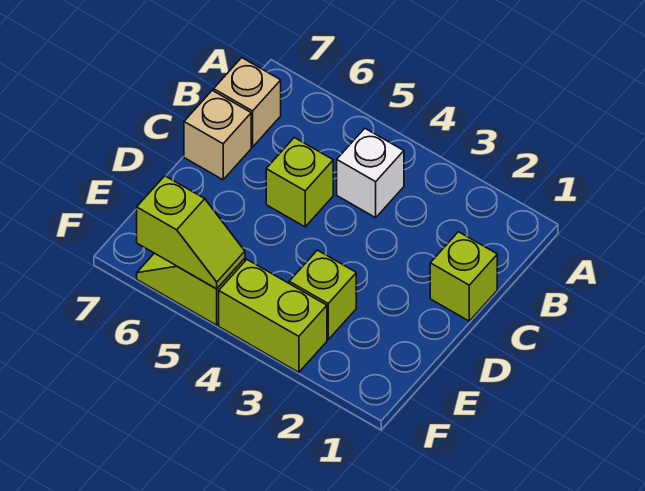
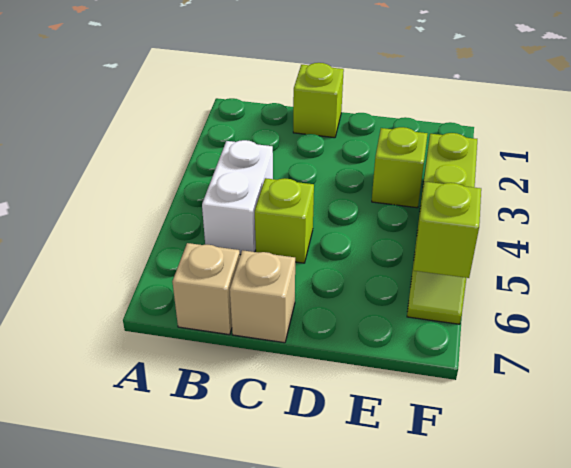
white 1x1 brick [337,129,404,218] -> white 1x2 brick [202,140,273,255]

